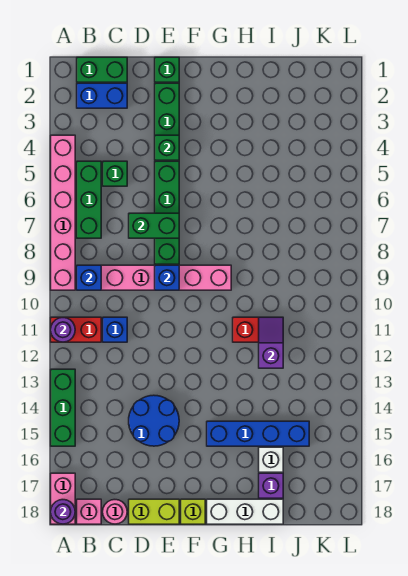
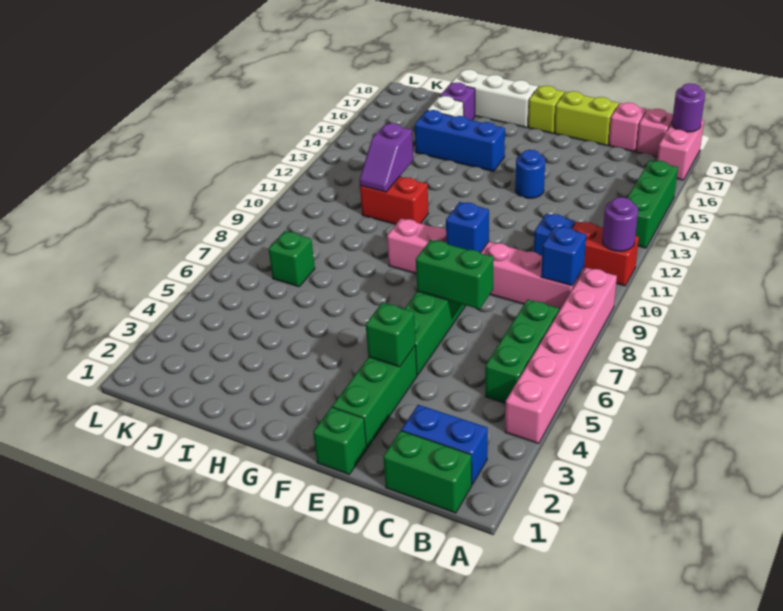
green 1x1 brick [103,161,127,186] -> green 1x1 brick moved to [269,231,315,287]
pink 1x1 round brick [103,500,127,524] -> pink 1x1 brick [609,103,647,152]
blue 2x2 round brick [129,395,179,446] -> blue 1x1 round brick [515,150,545,198]
blue 1x4 brick [207,421,309,446] -> blue 1x3 brick [415,110,505,172]

